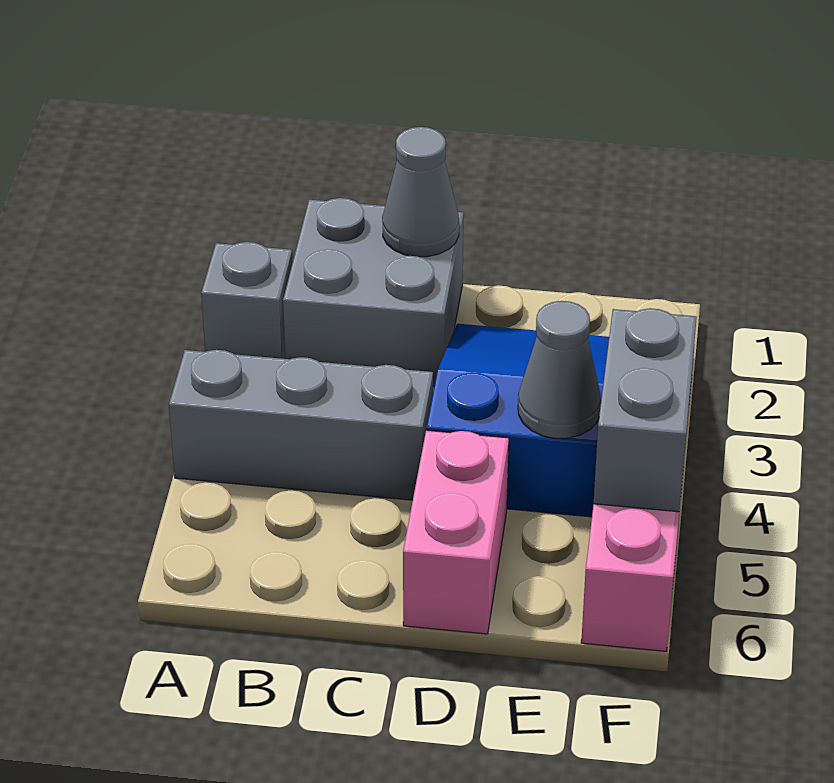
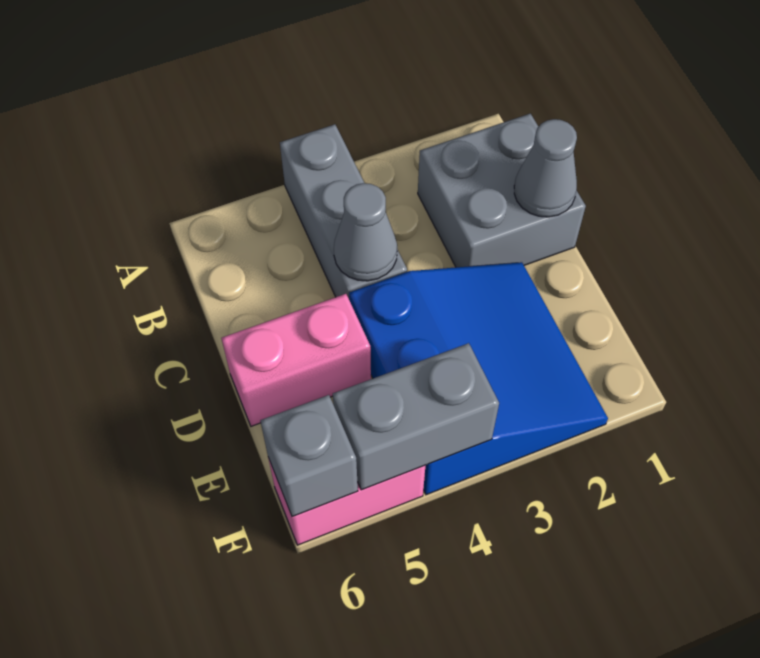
grey 1x1 brick [201,242,293,359] -> grey 1x1 brick moved to [260,395,358,517]
grey 1x1 cone [518,301,601,438] -> grey 1x1 cone moved to [334,183,397,281]

